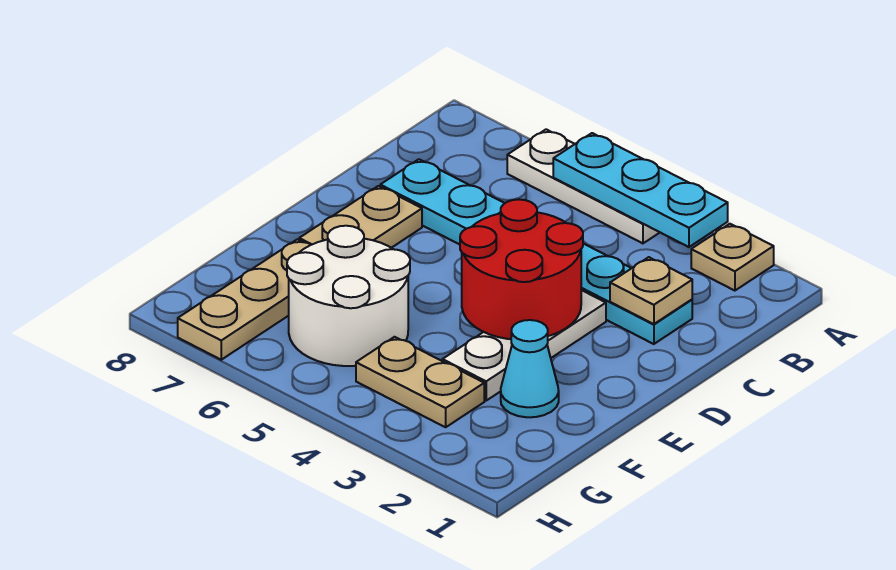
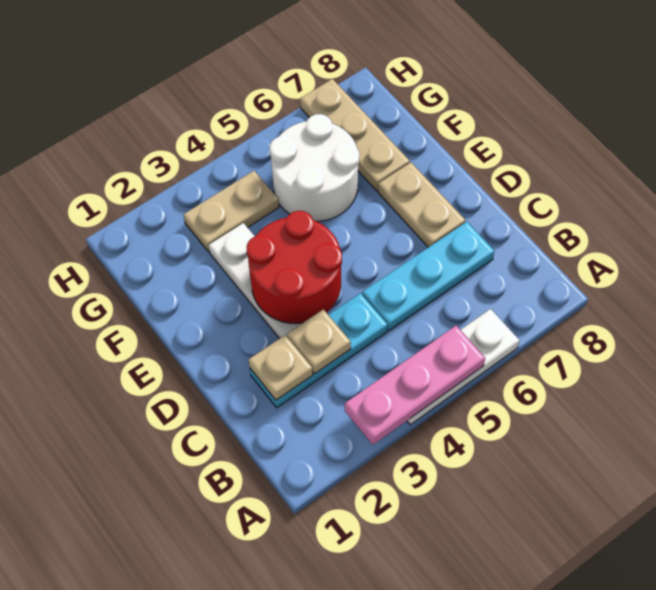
tan 1x1 plate [691,224,774,291] -> tan 1x1 plate moved to [287,309,351,374]
cyan 1x3 plate [553,133,728,247] -> pink 1x3 plate [345,326,485,445]
cyan 1x1 cone [501,320,559,417] -> none

